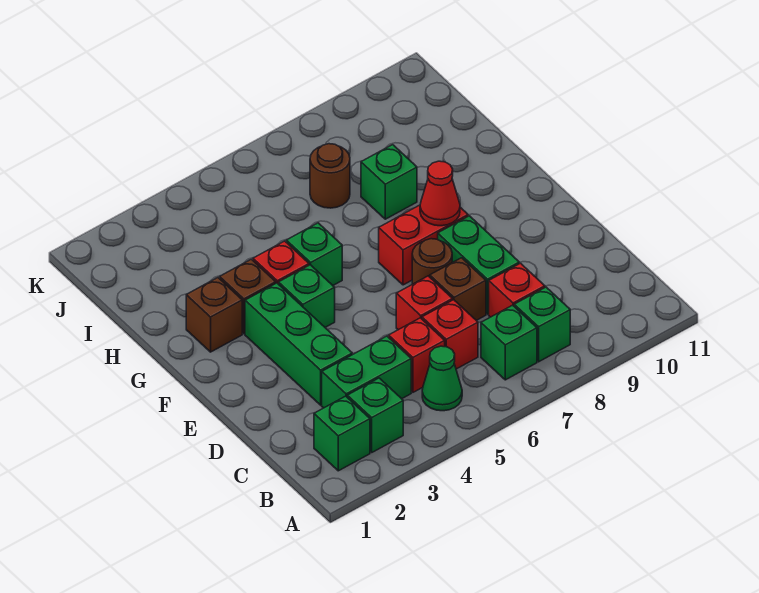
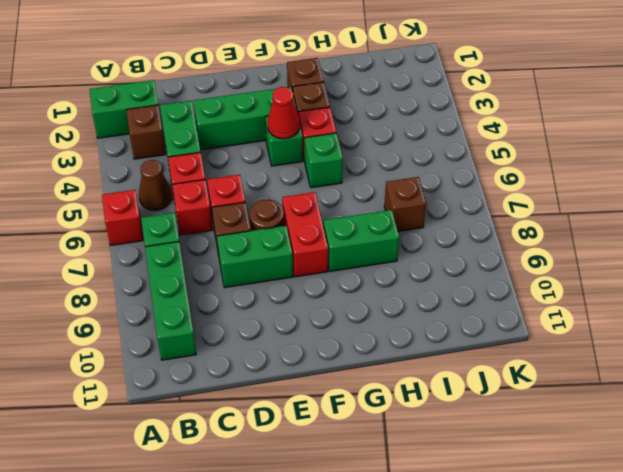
green 1x1 brick [314,396,370,471] -> green 1x2 brick [90,80,158,138]
green 1x1 brick [347,378,403,452] -> brown 1x1 brick [126,105,166,159]
green 1x1 cone [422,346,462,411] -> brown 1x1 cone [139,160,172,210]
green 1x1 brick [514,287,570,362] -> green 1x3 brick [145,242,196,360]
red 1x1 brick [489,263,545,317] -> red 1x1 brick moved to [102,190,143,246]
red 1x1 cone [420,161,460,226] -> red 1x1 cone moved to [268,87,300,139]
green 1x1 brick [361,145,417,219] -> green 1x2 brick [323,210,399,271]
brown 1x1 round brick [310,144,350,208] -> brown 1x1 brick [384,177,426,231]

